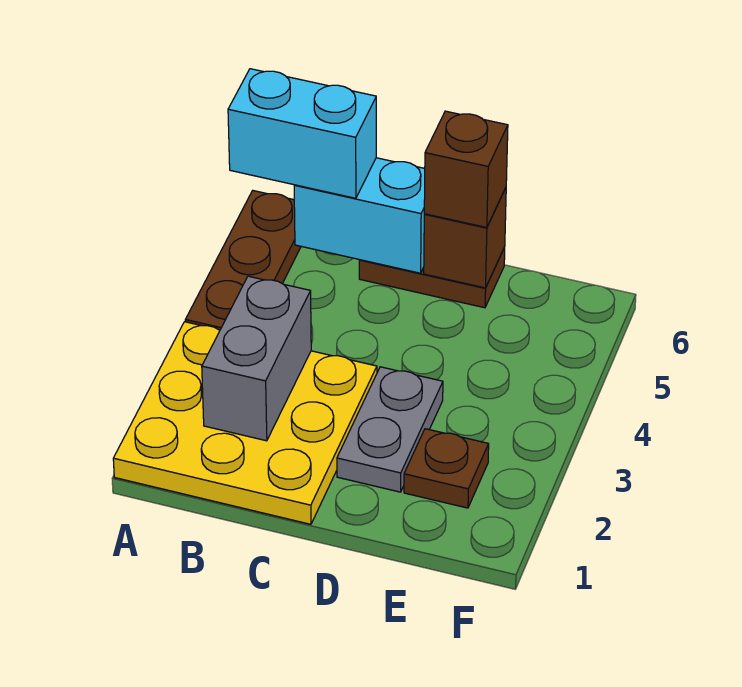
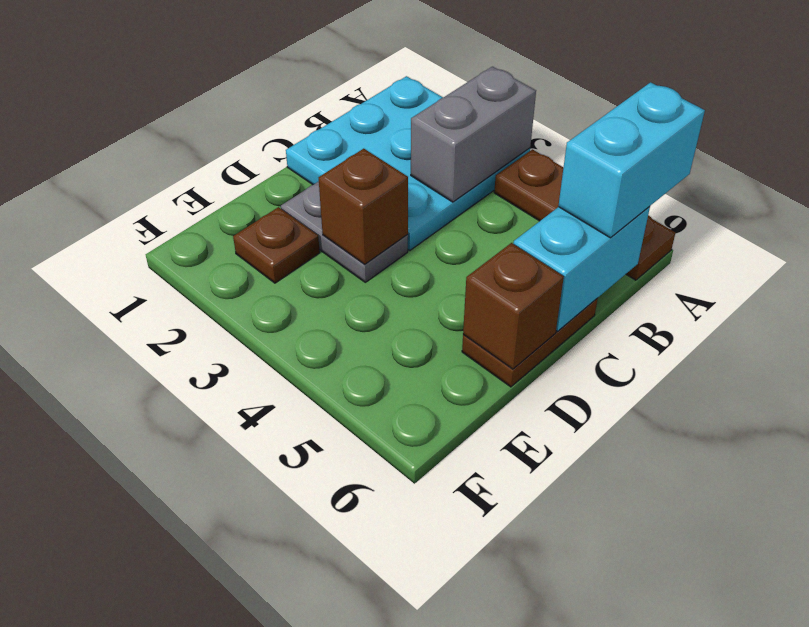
yellow 3x3 plate [113,322,377,524] -> cyan 3x3 plate [286,76,530,251]
grey 1x2 brick [202,276,311,441] -> grey 1x2 brick turned to [411,67,536,202]
brown 1x1 brick [424,111,508,228] -> brown 1x1 brick moved to [319,149,408,264]

